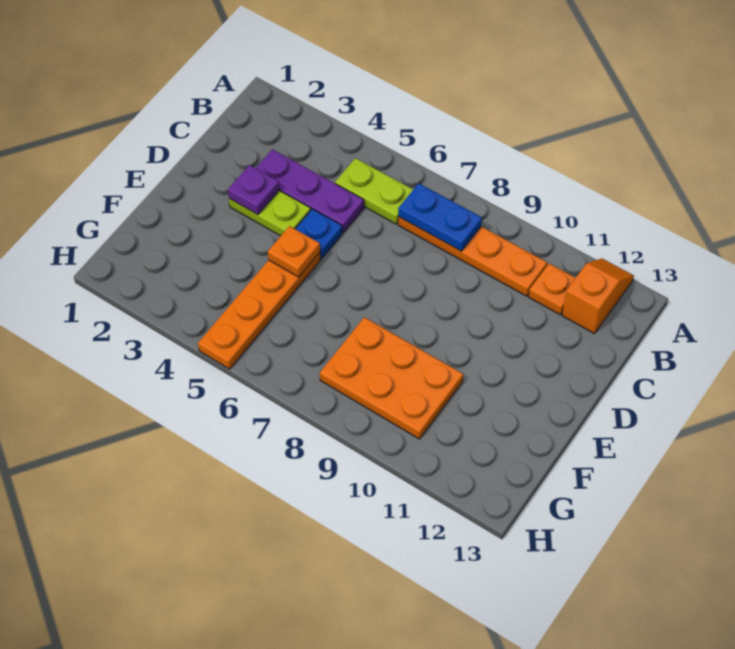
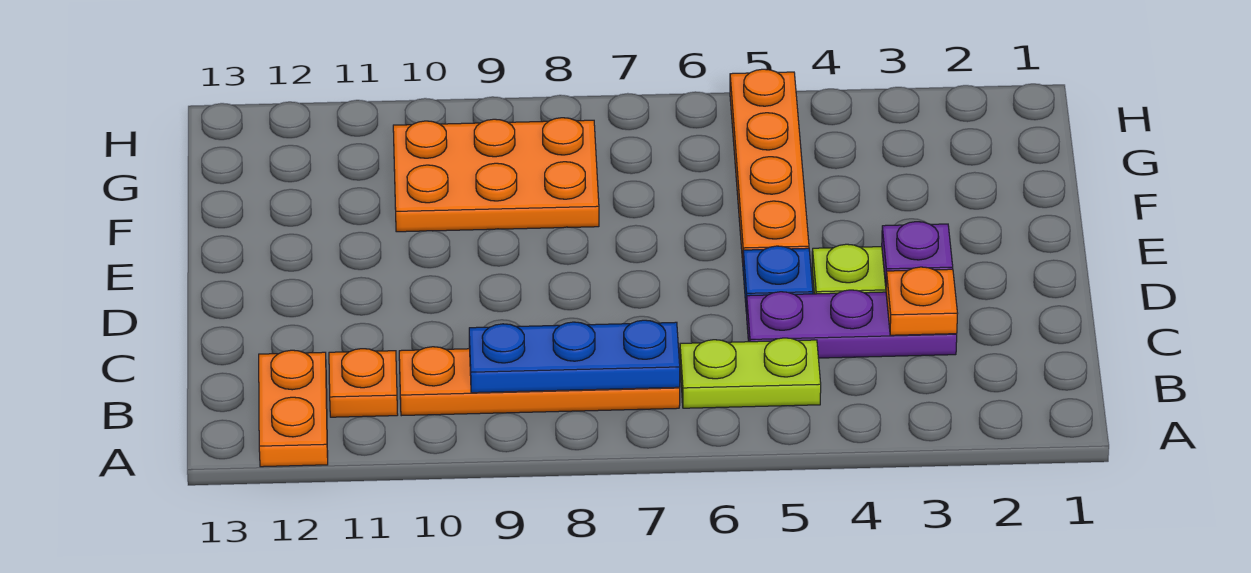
orange 1x2 slope [562,258,634,334] -> orange 1x2 plate [259,350,328,467]
blue 1x2 plate [398,183,482,251] -> blue 1x3 plate [469,320,680,393]
orange 1x1 plate [268,226,320,277] -> orange 1x1 plate moved to [886,267,958,335]

